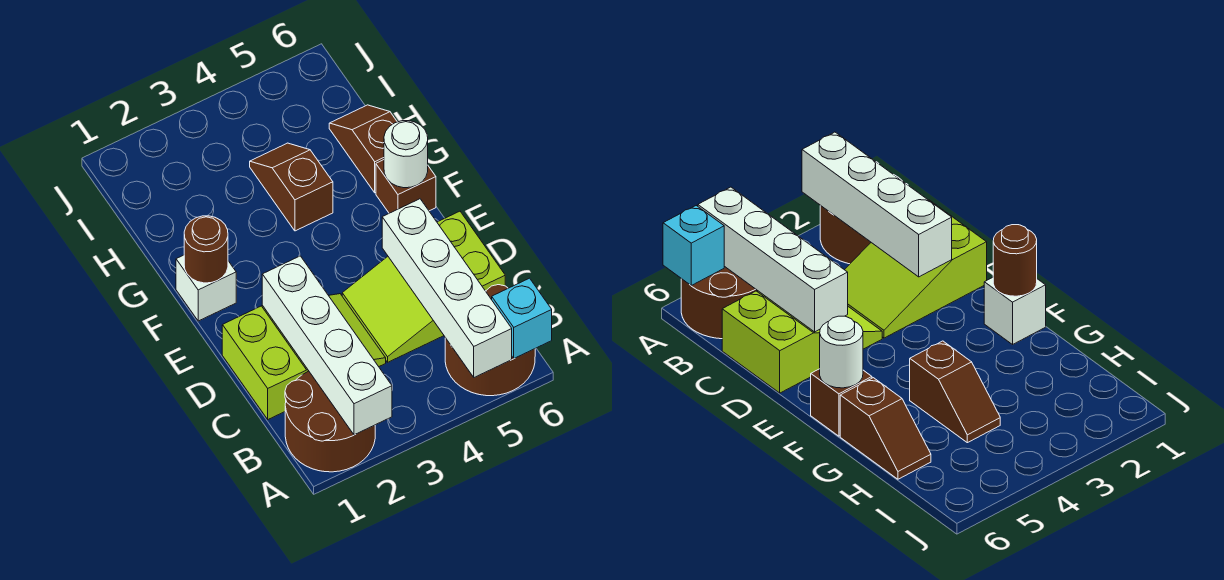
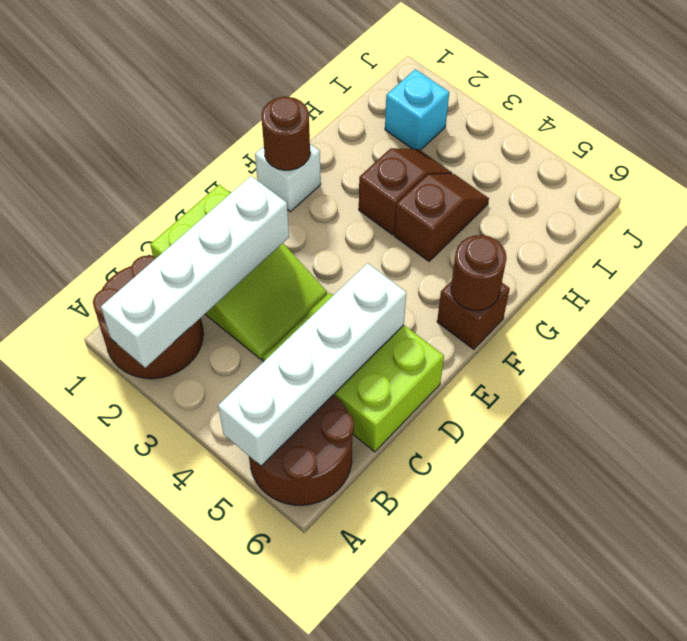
cyan 1x1 brick [492,278,552,358] -> cyan 1x1 brick moved to [385,69,449,150]
white 1x1 round brick [384,121,428,188] -> brown 1x1 round brick [451,235,507,310]
brown 1x2 slope [329,105,397,193] -> brown 1x2 slope moved to [359,148,452,235]

